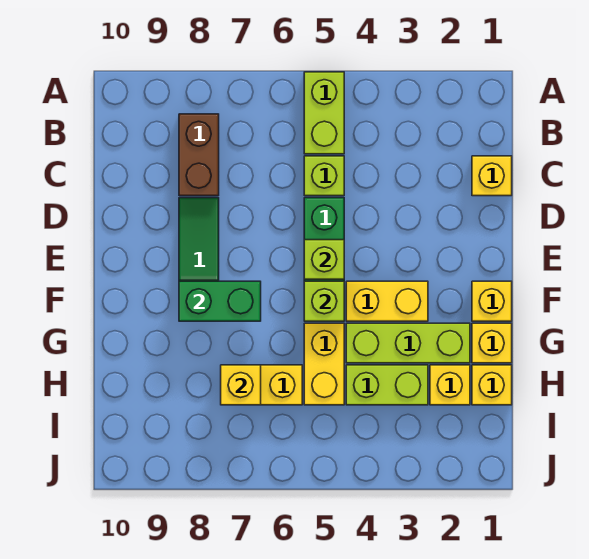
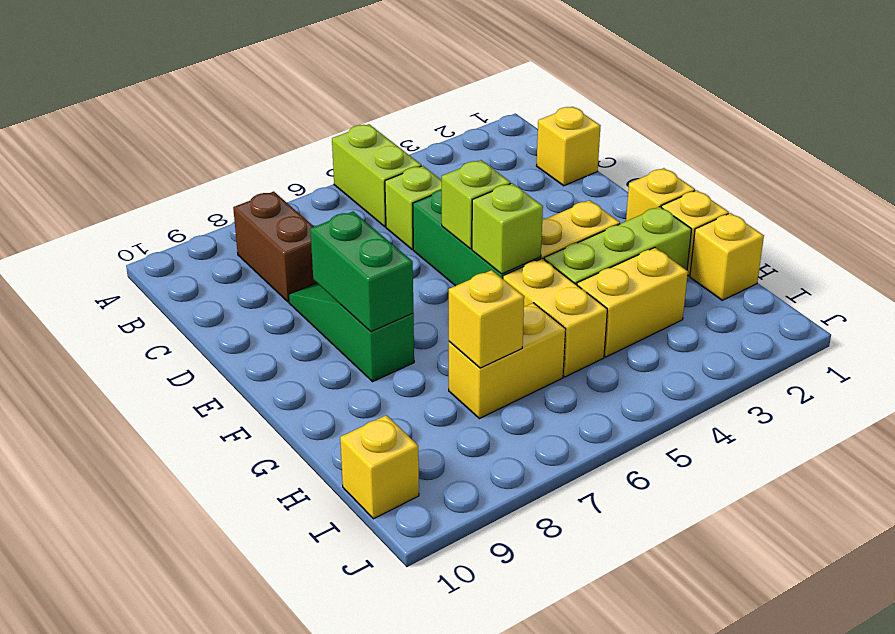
green 1x2 brick [179,281,261,321] -> green 1x2 brick turned to [310,212,413,332]
yellow 1x1 brick [430,365,470,405] -> yellow 1x1 brick moved to [340,415,419,519]
lime 1x2 brick [346,365,428,405] -> yellow 1x2 brick [577,248,688,357]

